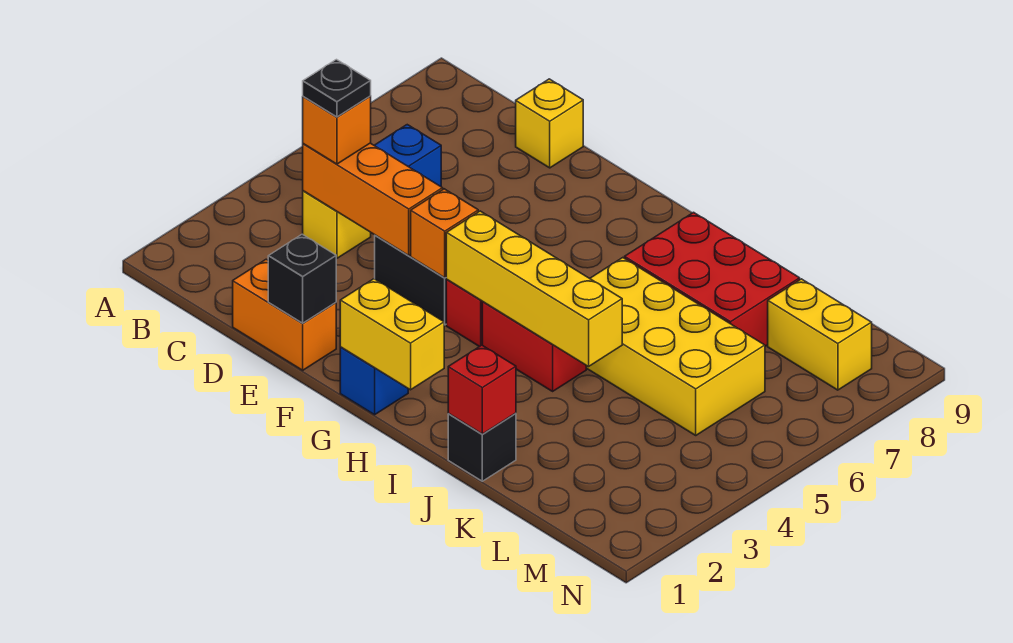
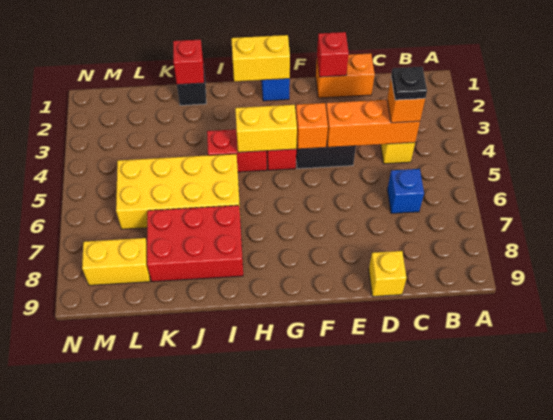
black 1x1 brick [268,234,336,323] -> red 1x1 brick [317,32,349,77]
yellow 1x4 brick [446,211,622,367] -> yellow 1x2 brick [235,105,297,152]

